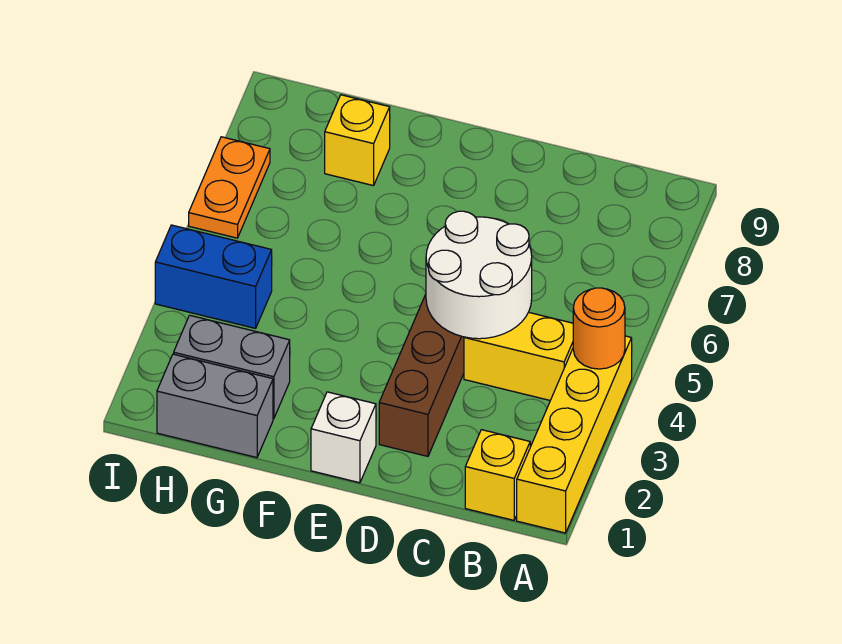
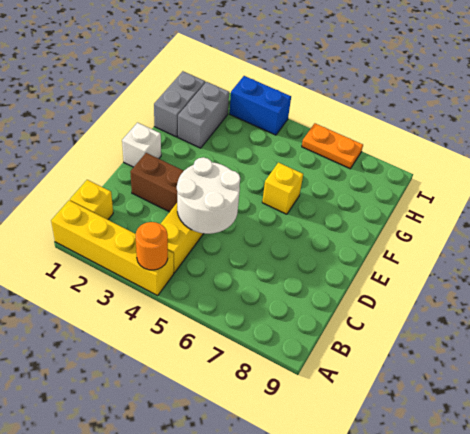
yellow 1x1 brick [325,95,390,186] -> yellow 1x1 brick moved to [262,163,303,214]
blue 1x2 brick [155,225,272,328] -> blue 1x2 brick turned to [230,76,291,135]

